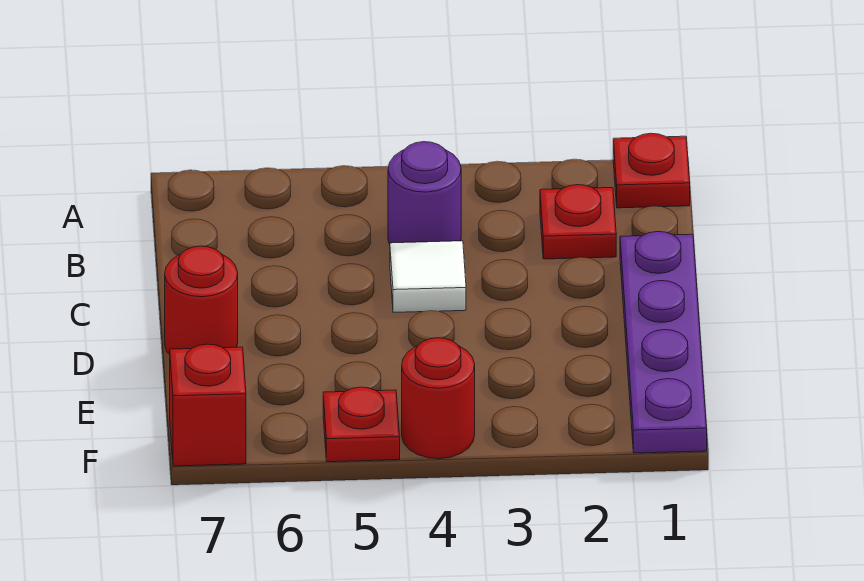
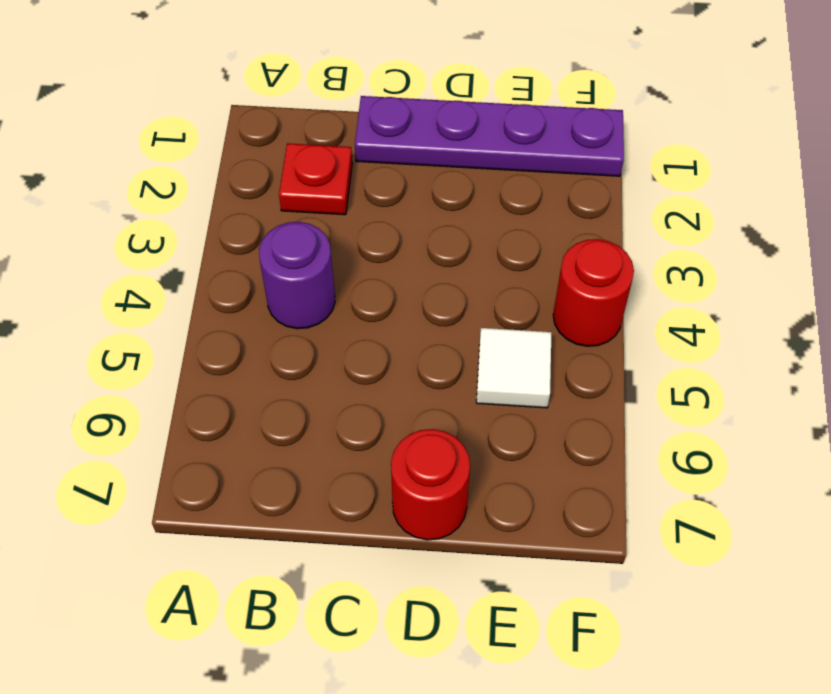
red 1x1 plate [613,133,690,208] -> none
white 1x1 tile [390,241,466,312] -> white 1x1 tile moved to [476,328,551,408]
red 1x1 plate [323,387,400,462] -> none
red 1x1 brick [170,344,246,466] -> none

